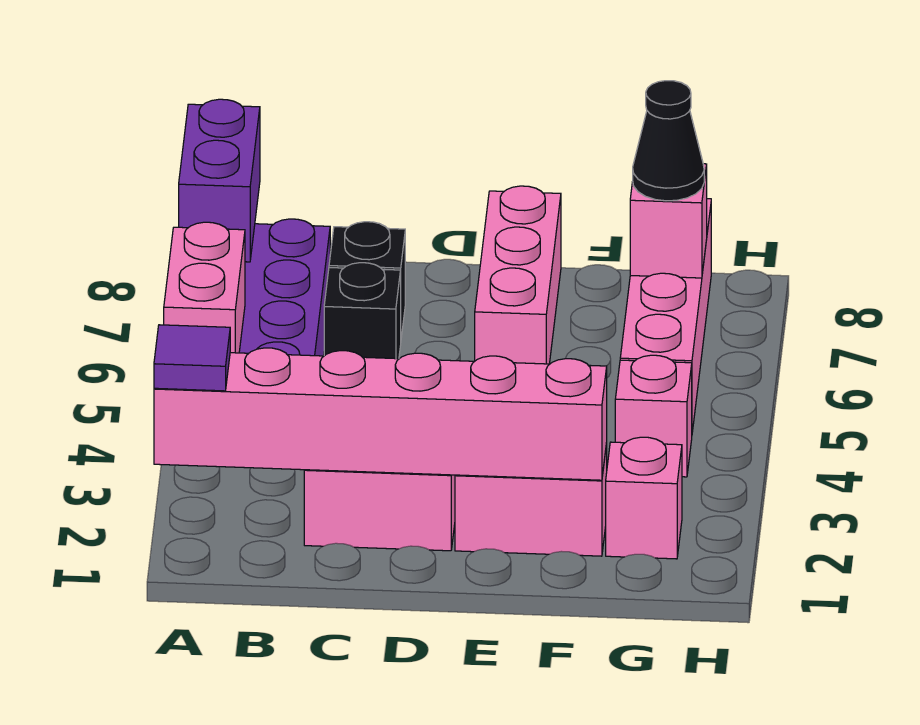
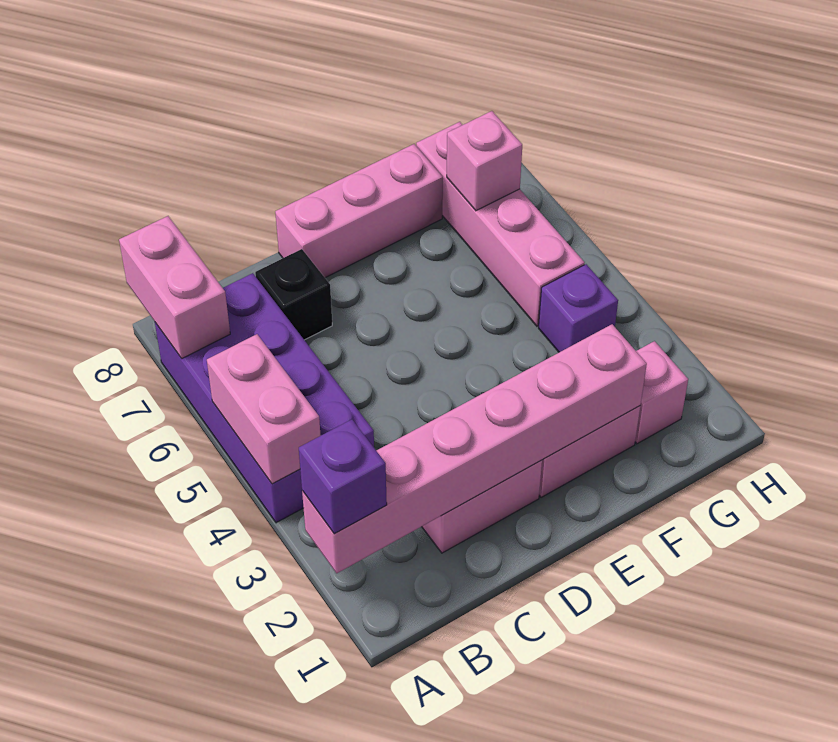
purple 1x1 tile [154,325,230,391] -> purple 1x1 brick [299,419,387,534]
purple 1x2 brick [179,99,260,262] -> pink 1x2 brick [119,216,230,358]
black 1x1 brick [324,263,401,359] -> none
pink 1x3 brick [475,186,561,364] -> pink 1x3 brick turned to [275,144,443,278]
pink 1x1 brick [615,355,692,477] -> purple 1x1 brick [539,264,618,352]
black 1x1 cone [633,81,704,201] -> none

